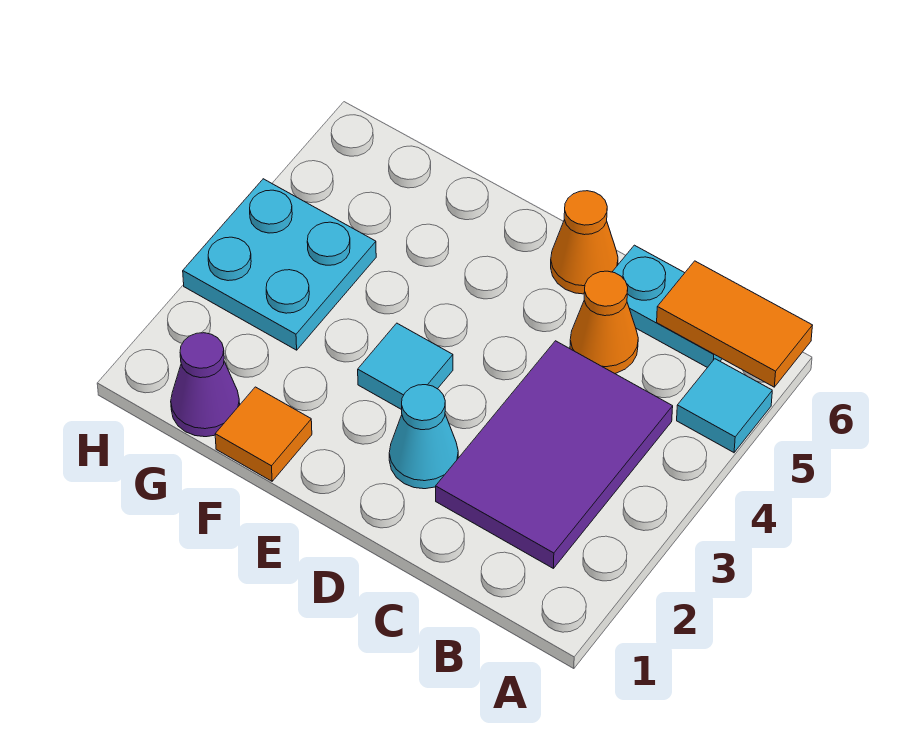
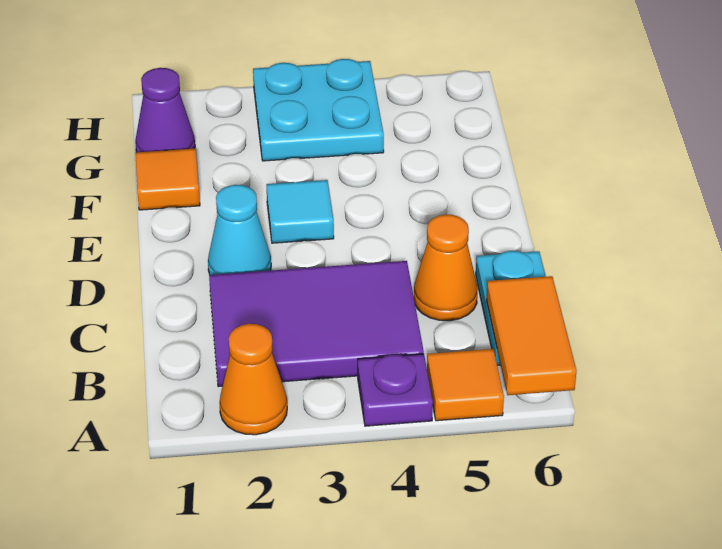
none -> purple 1x1 plate [358,354,433,426]
cyan 1x1 tile [677,359,772,452] -> orange 1x1 tile [427,349,504,421]
orange 1x1 cone [551,191,618,294] -> orange 1x1 cone moved to [220,324,287,435]

